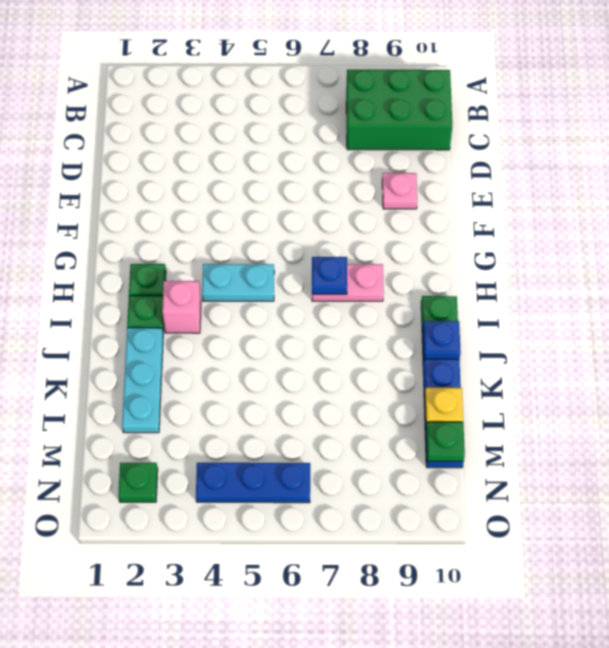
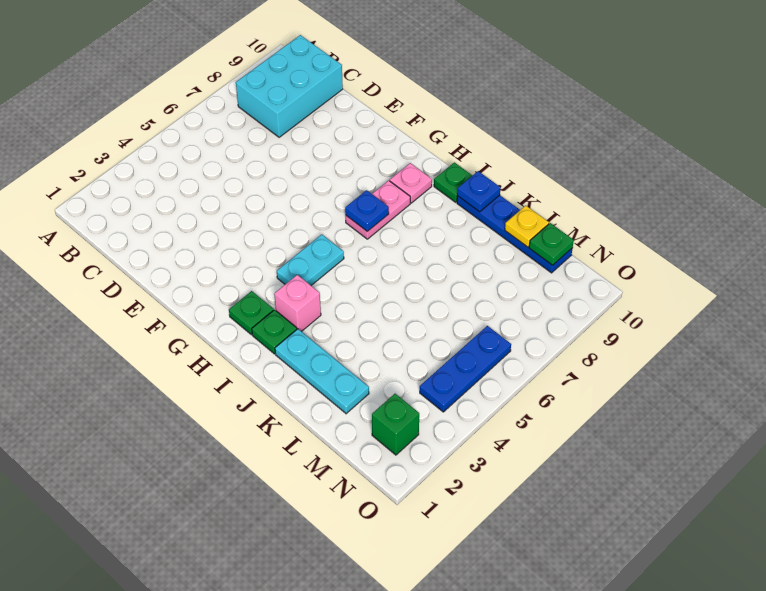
green 2x3 brick [346,70,452,150] -> cyan 2x3 brick [236,35,343,137]
pink 1x1 plate [382,173,417,209] -> pink 1x1 plate moved to [390,163,432,203]
green 1x1 plate [118,463,158,502] -> green 1x1 brick [372,394,419,455]

